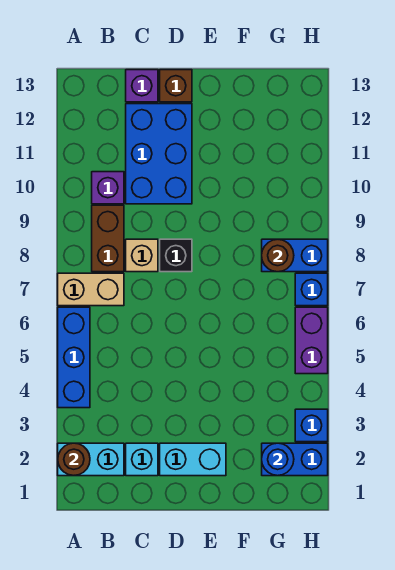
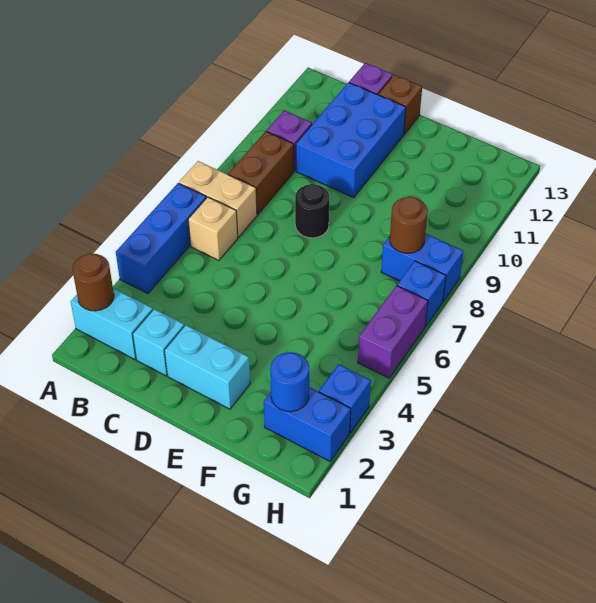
tan 1x1 brick [126,239,158,272] -> tan 1x1 brick moved to [188,197,238,260]
black 1x1 brick [160,239,192,272] -> black 1x1 round brick [295,184,329,238]

